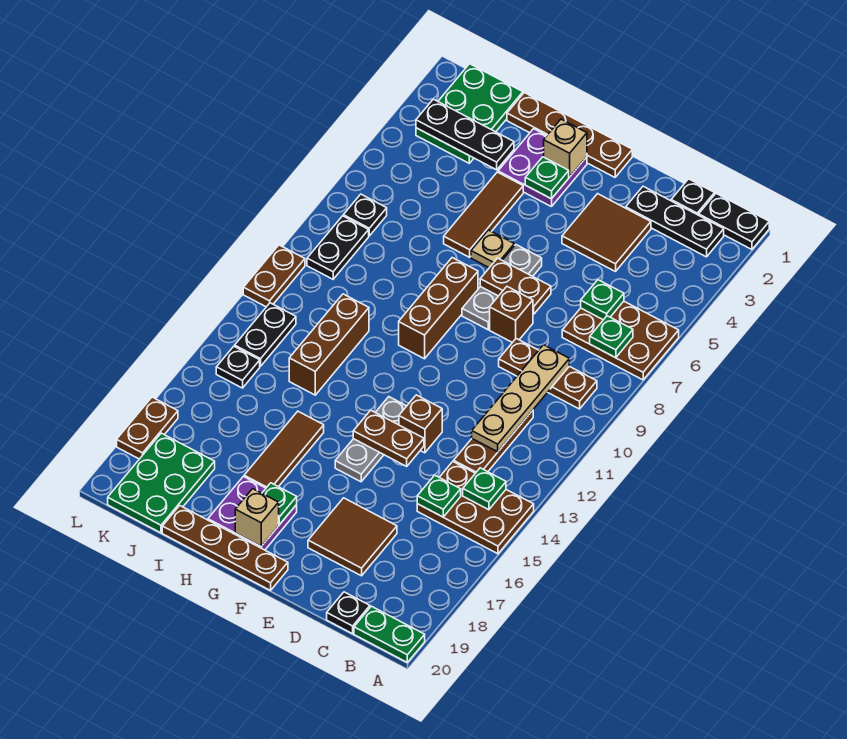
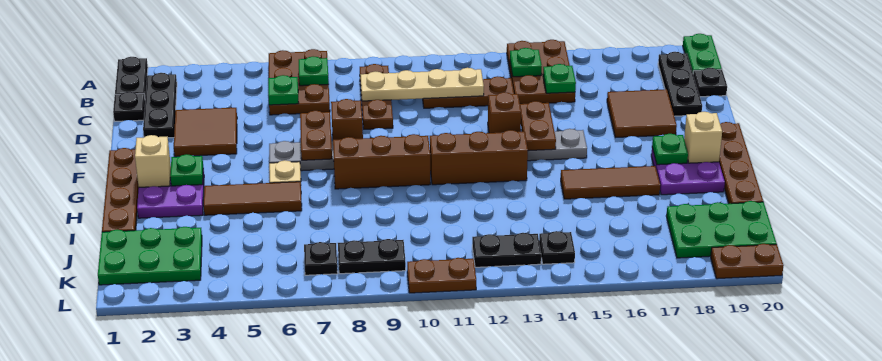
black 1x3 plate [416,99,514,170] -> black 1x3 plate moved to [658,52,702,116]
brown 1x3 brick [289,294,369,395] -> brown 1x3 brick moved to [430,130,528,185]
brown 1x2 plate [117,397,178,459] -> brown 1x2 plate moved to [711,244,784,279]

